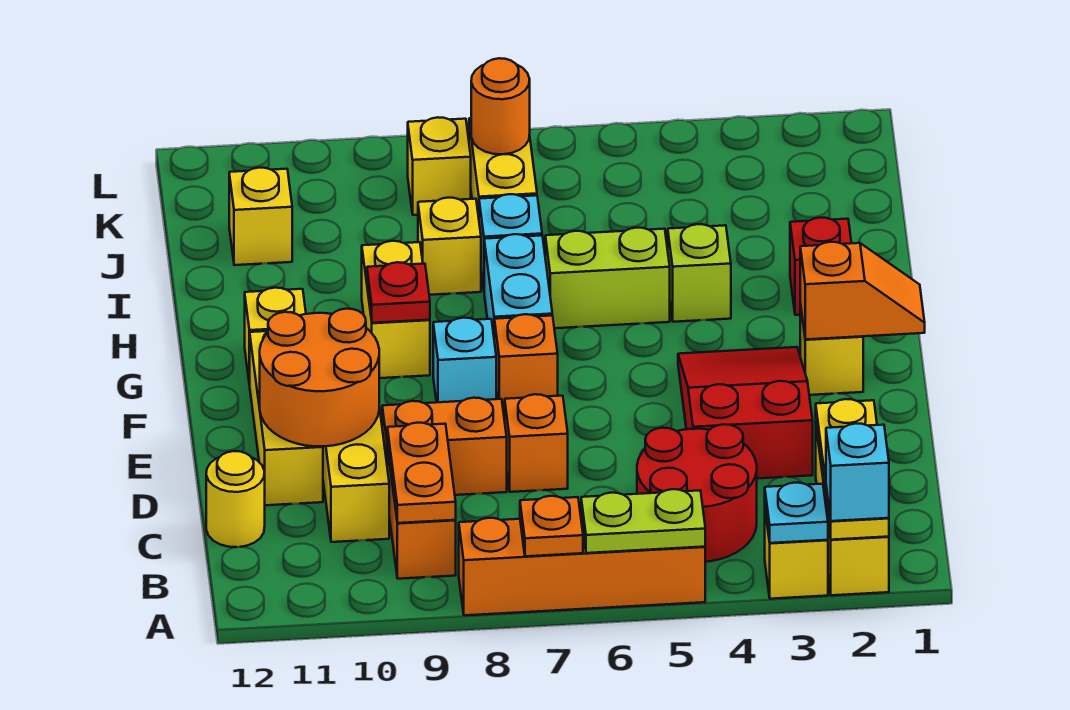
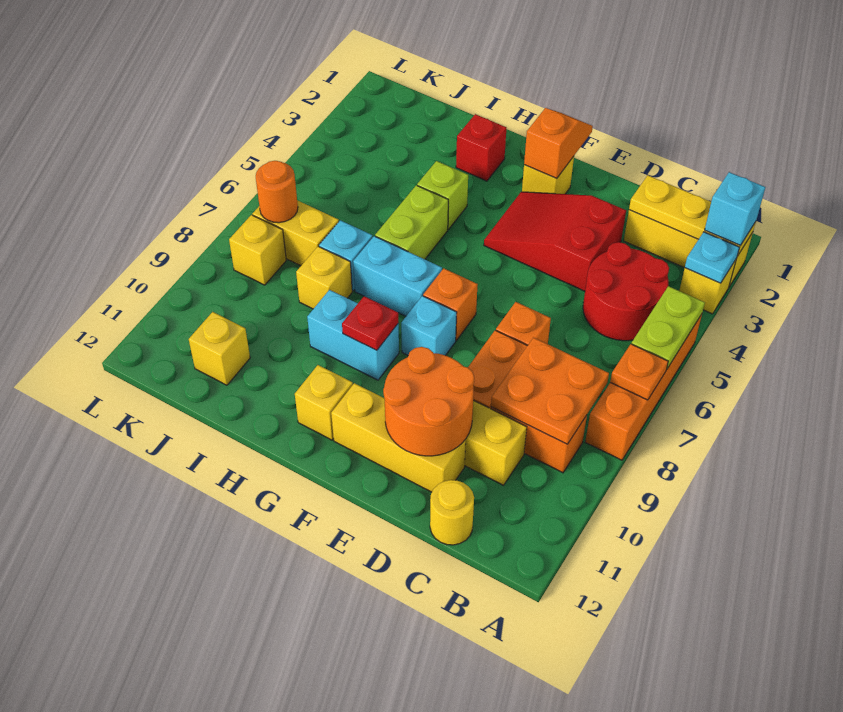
orange 1x2 plate [387,423,456,523] -> orange 2x2 plate [491,338,609,444]
yellow 1x2 brick [362,241,430,378] -> cyan 1x2 brick [307,290,399,380]

